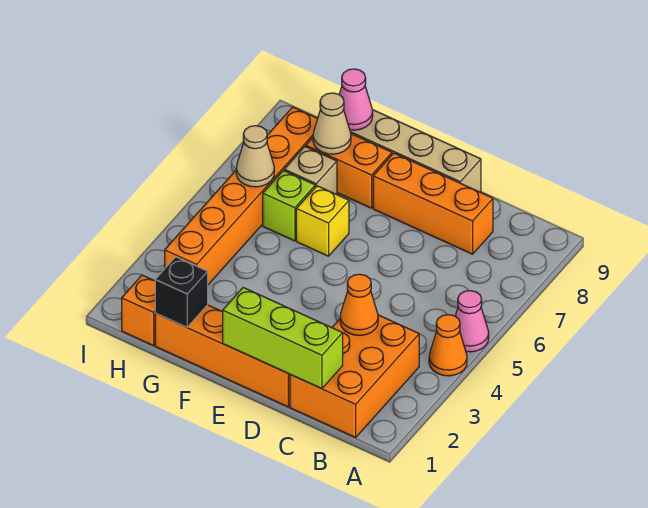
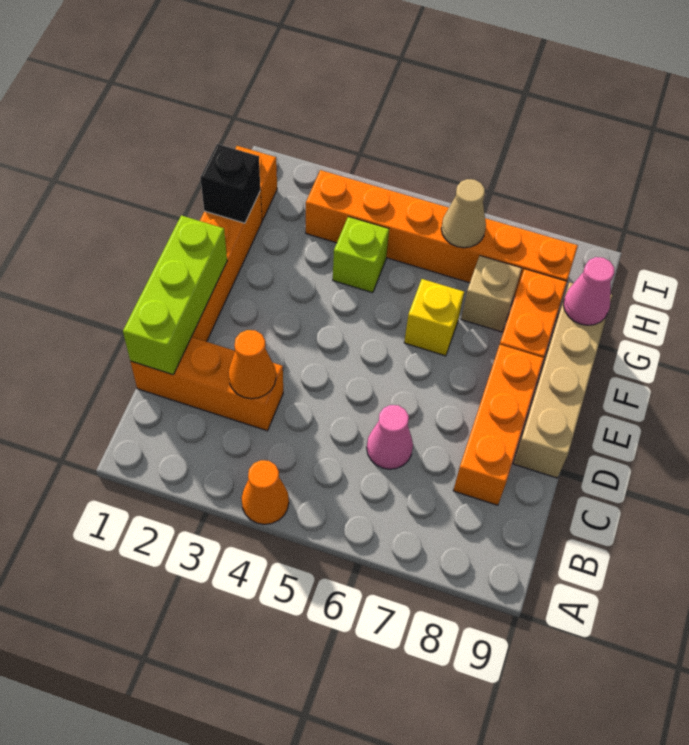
pink 1x1 cone [455,291,489,352] -> pink 1x1 cone moved to [367,405,413,469]
orange 2x3 brick [290,315,419,437] -> orange 1x3 brick [130,337,283,431]
lime 1x1 brick [263,170,315,241] -> lime 1x1 brick moved to [333,217,389,293]
tan 1x1 cone [313,93,351,154] -> none

